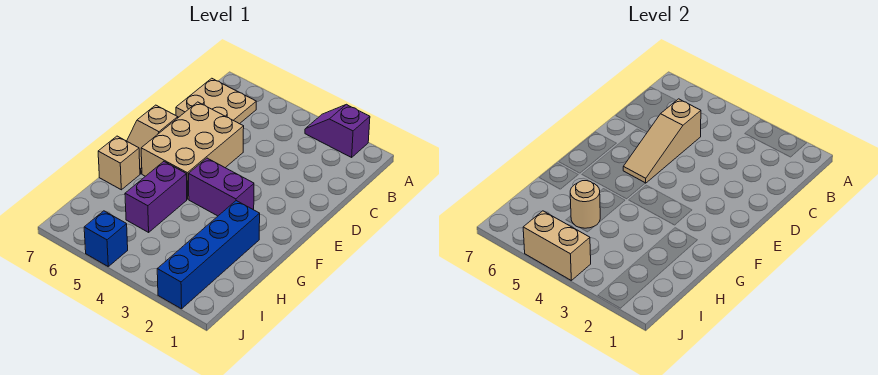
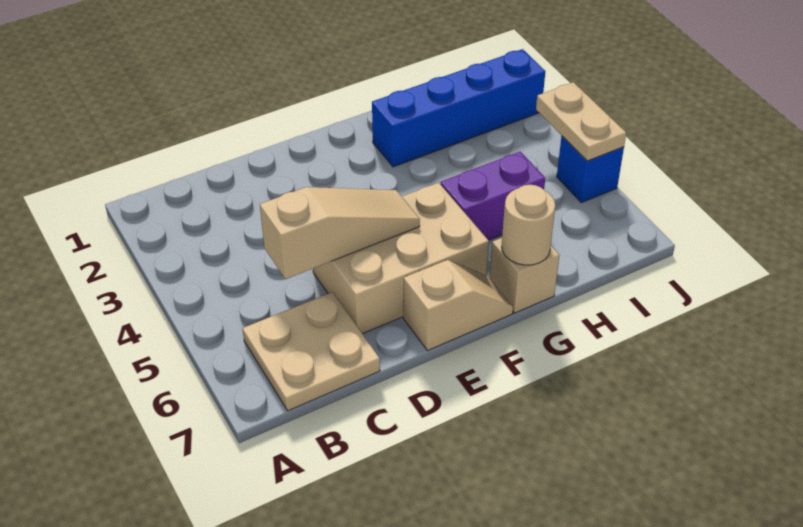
purple 1x2 slope [305,104,370,157] -> none
purple 1x2 brick [189,158,254,216] -> none
tan 1x1 round brick [570,181,600,228] -> tan 1x1 round brick moved to [502,185,555,265]
tan 1x2 brick [523,211,591,280] -> tan 1x2 plate [536,82,626,161]

